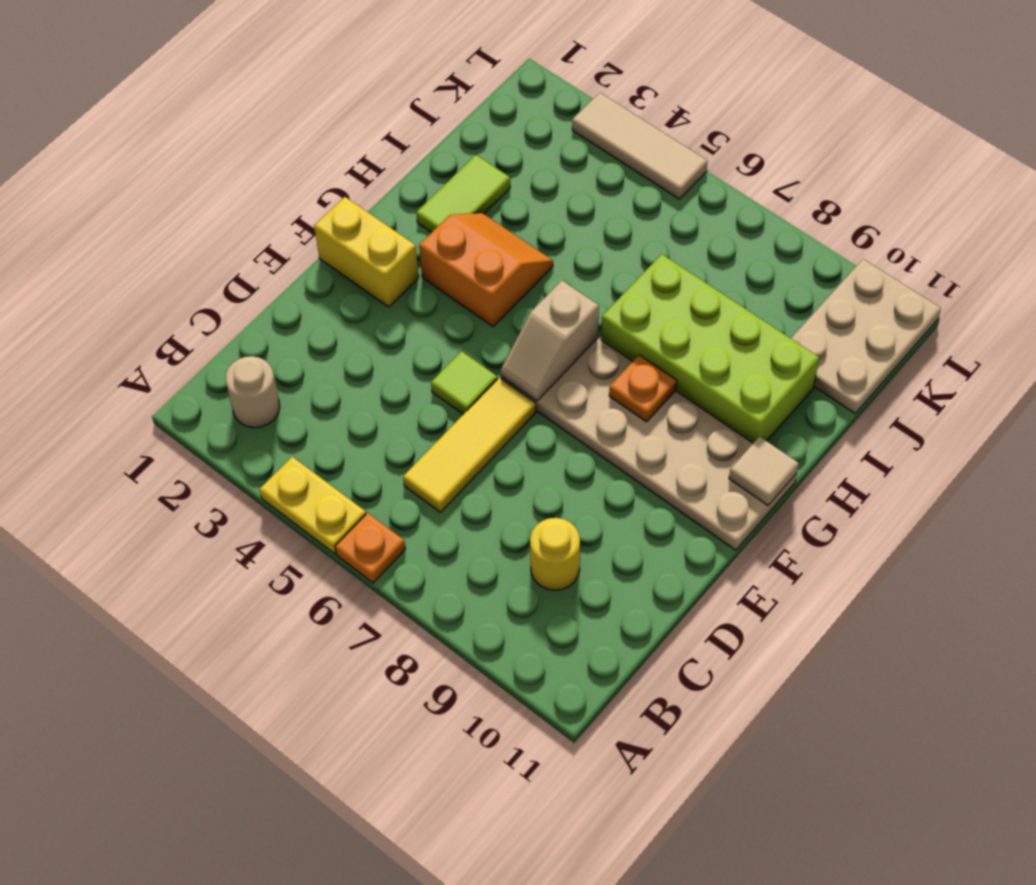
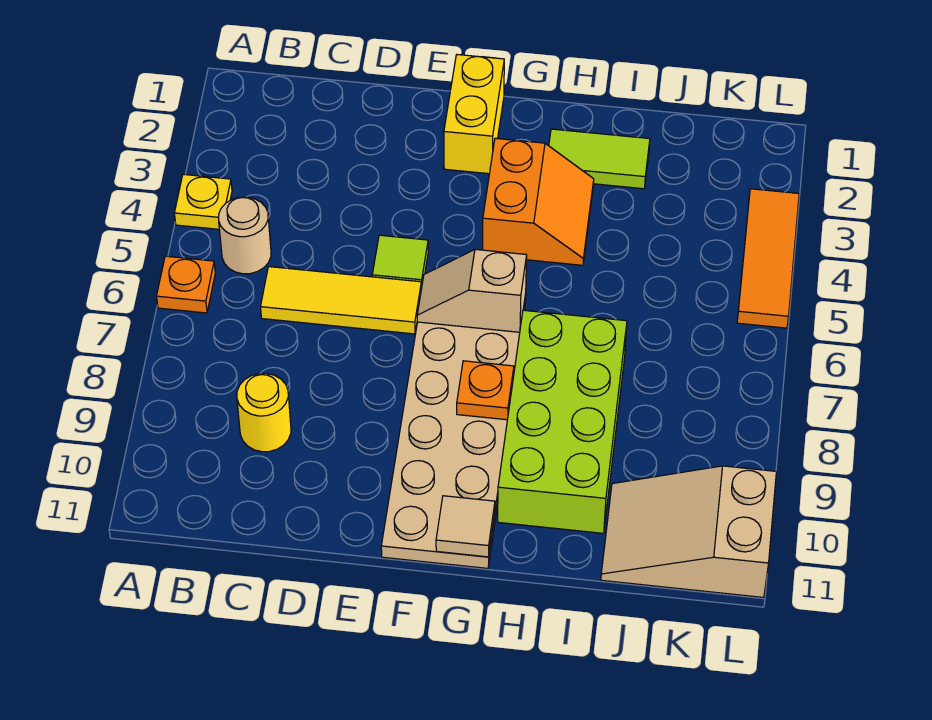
yellow 1x2 plate [260,457,366,554] -> yellow 1x1 plate [174,174,232,229]
tan 1x1 round brick [226,356,280,428] -> tan 1x1 round brick moved to [219,197,271,274]
tan 2x3 plate [791,259,941,413] -> tan 2x3 slope [601,466,776,597]
tan 1x3 tile [572,93,708,199] -> orange 1x3 tile [737,189,799,328]

